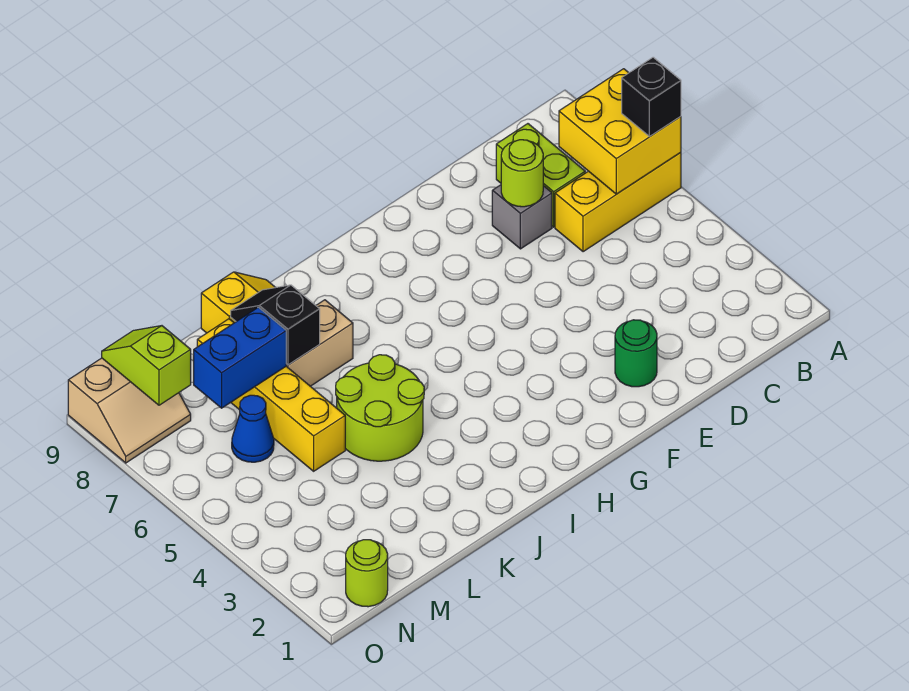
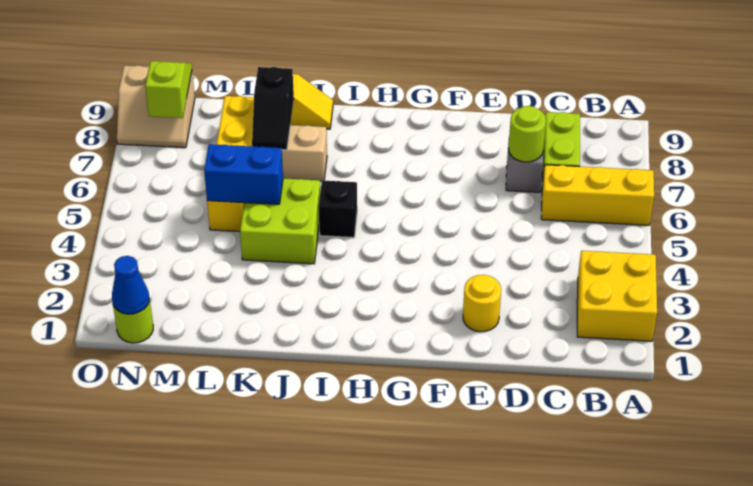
yellow 2x2 brick [559,69,681,194] -> yellow 2x2 brick moved to [577,251,657,341]
black 1x1 brick [622,57,681,136] -> black 1x1 brick moved to [319,180,357,238]
green 1x1 round brick [615,320,657,387] -> yellow 1x1 round brick [463,275,501,332]
lime 2x2 round brick [336,355,424,461] -> lime 2x2 brick [240,178,320,264]
black 1x2 slope [231,285,320,365] -> black 1x2 slope turned to [252,67,294,150]
blue 1x2 brick [194,307,286,408] -> blue 1x2 brick moved to [204,144,283,204]
blue 1x1 cone [232,395,274,462] -> blue 1x1 cone moved to [112,256,149,314]

